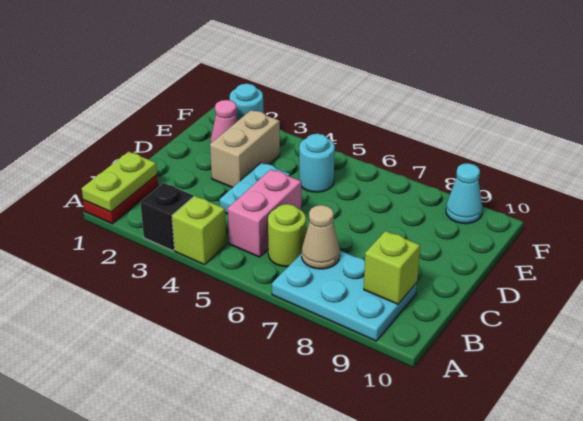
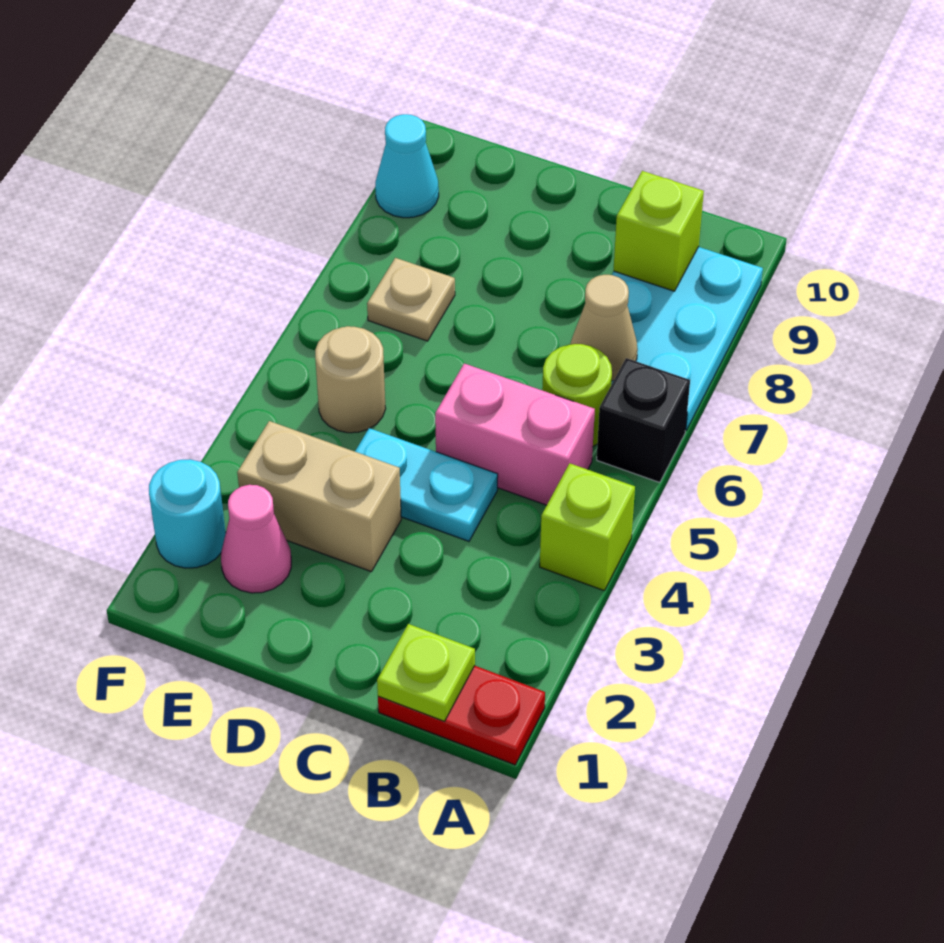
lime 1x2 plate [82,152,157,212] -> lime 1x1 plate [377,624,475,721]
black 1x1 brick [140,183,193,251] -> black 1x1 brick moved to [597,358,690,483]
cyan 1x1 round brick [299,134,335,192] -> tan 1x1 round brick [315,326,386,433]
none -> tan 1x1 plate [367,258,455,341]

